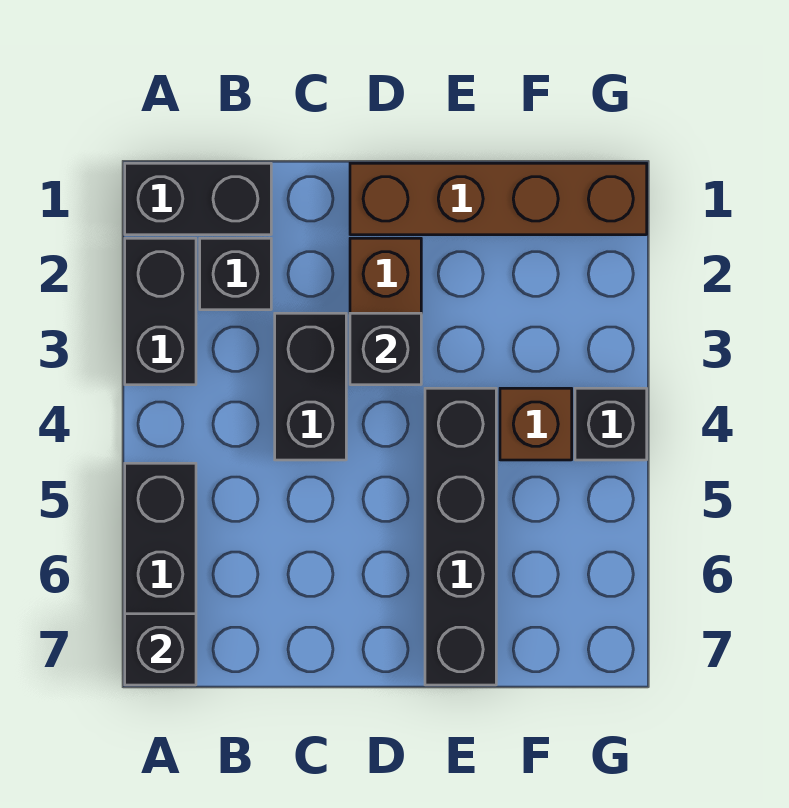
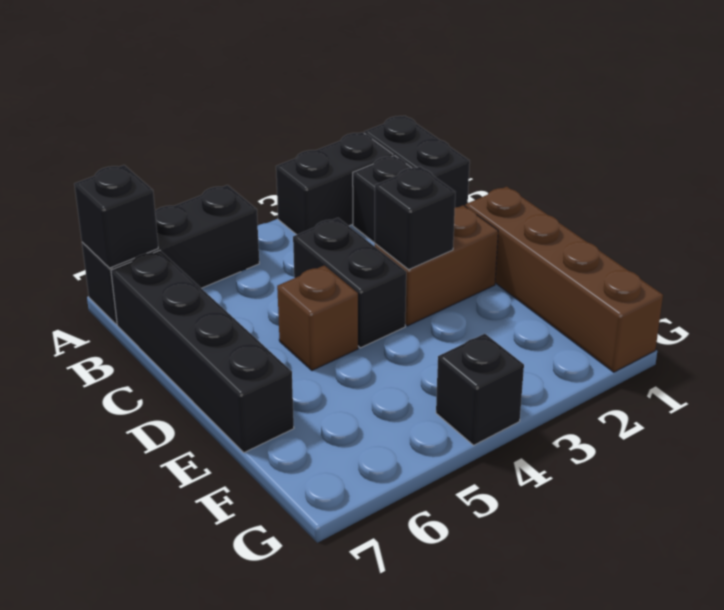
black 1x2 brick [275,313,346,460] -> black 1x2 brick turned to [293,218,406,348]
black 1x4 brick [425,388,496,685] -> black 1x4 brick turned to [111,251,294,453]
brown 1x1 brick [500,388,572,460] -> brown 1x1 brick moved to [277,265,358,370]

